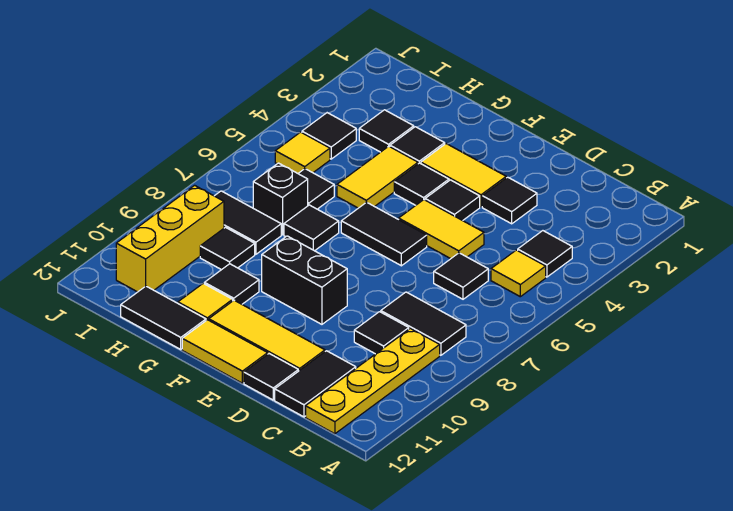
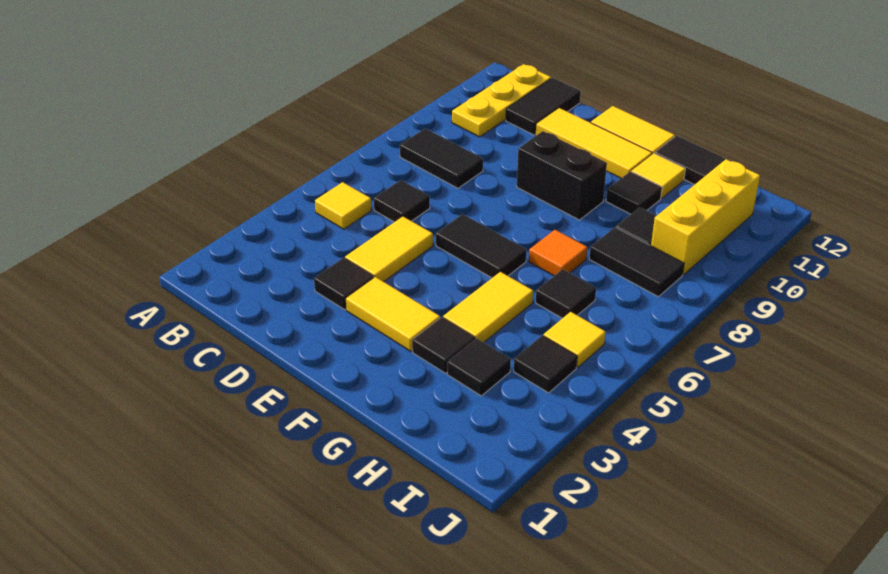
black 1x1 tile [518,231,572,277] -> none
yellow 1x4 plate [306,328,440,434] -> yellow 1x3 plate [452,64,551,137]
black 1x1 tile [354,312,409,354] -> none
yellow 1x2 tile [398,200,484,259] -> yellow 1x2 tile turned to [345,217,433,282]
black 1x1 tile [244,354,298,400] -> none
black 1x1 tile [425,180,480,221] -> none
black 1x1 tile [394,163,449,205] -> none
black 1x1 tile [284,205,339,251] -> orange 1x1 tile [529,230,587,276]
black 1x1 brick [253,163,308,235] -> none

